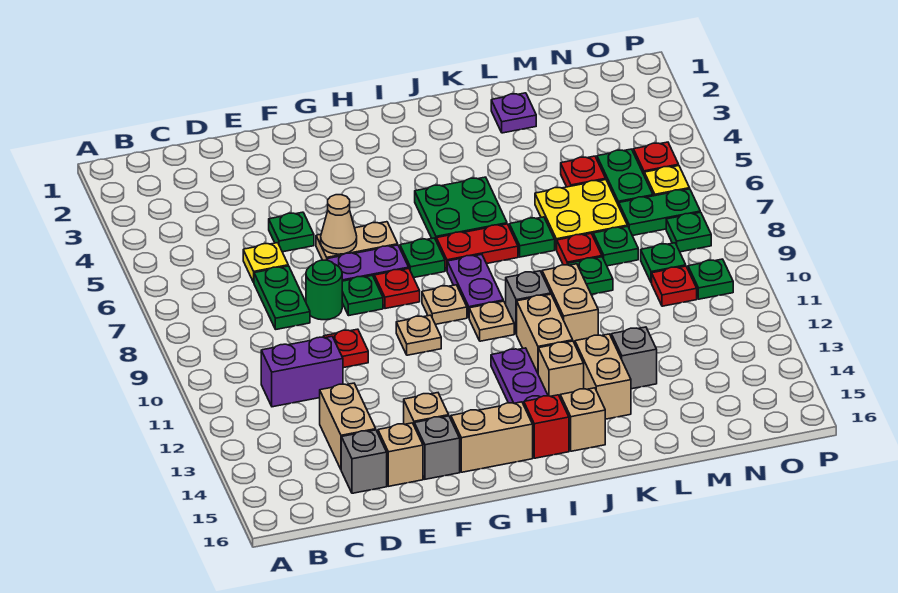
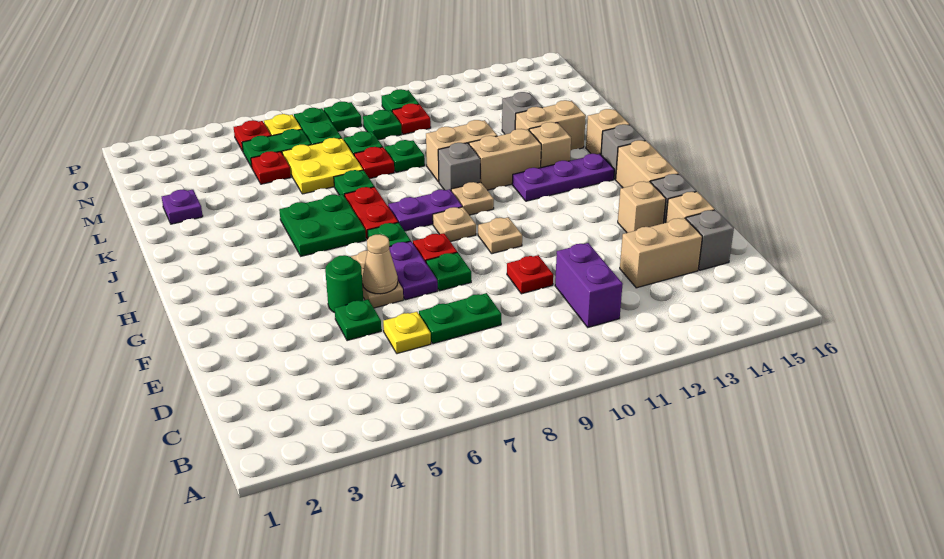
green 1x1 round brick [306,260,342,320] -> green 1x1 round brick moved to [325,255,363,313]
red 1x1 brick [524,395,569,458] -> grey 1x1 brick [601,124,645,179]

